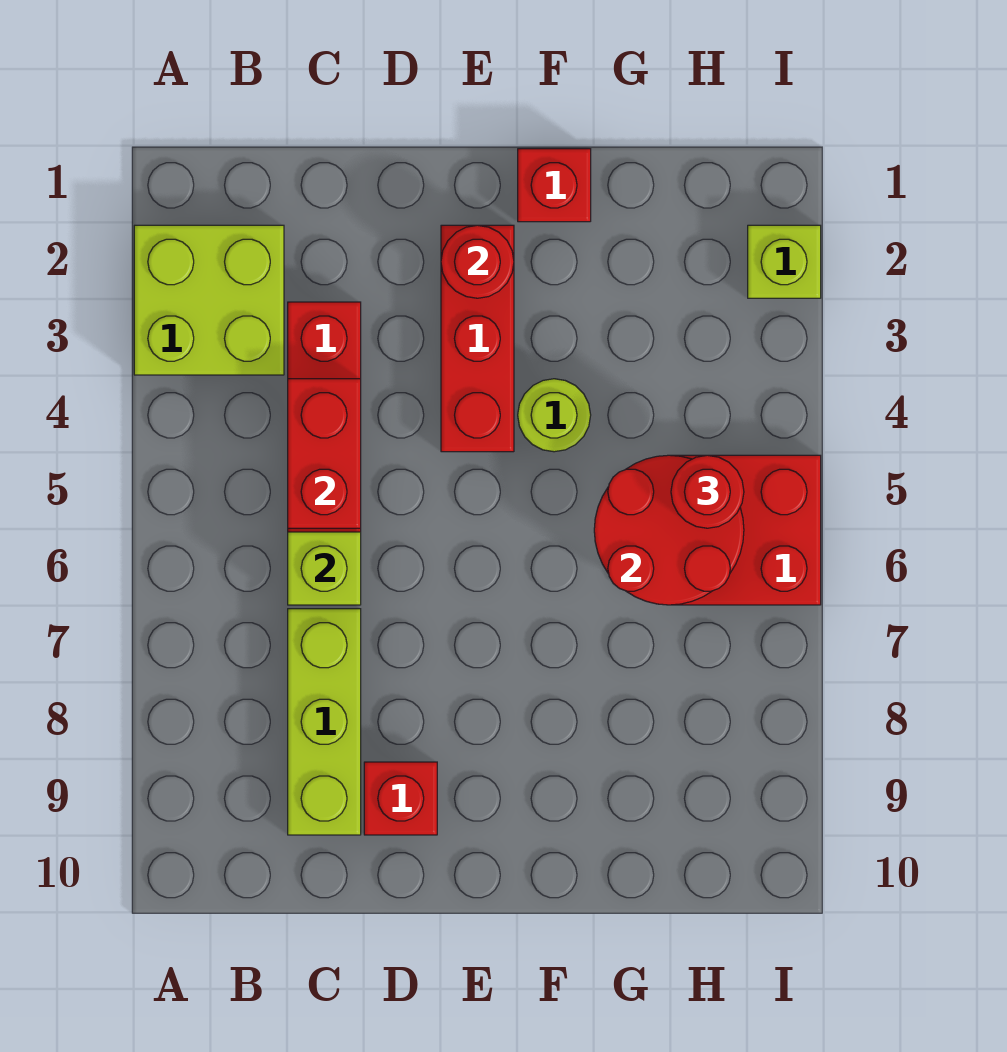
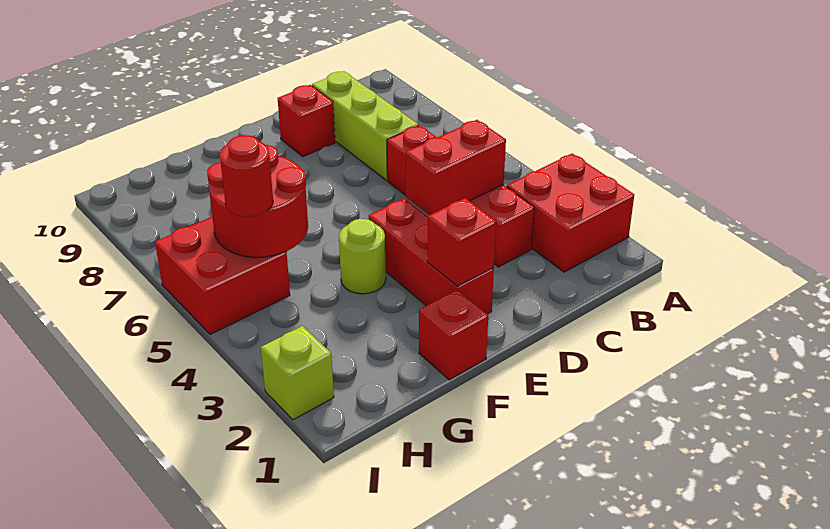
lime 2x2 brick [134,225,284,375] -> red 2x2 brick [507,153,634,272]
red 1x2 brick [288,379,361,528] -> red 1x2 brick turned to [406,120,506,215]
lime 1x1 brick [288,532,361,605] -> none
red 1x1 round brick [441,225,514,298] -> red 1x1 brick [427,198,496,286]

